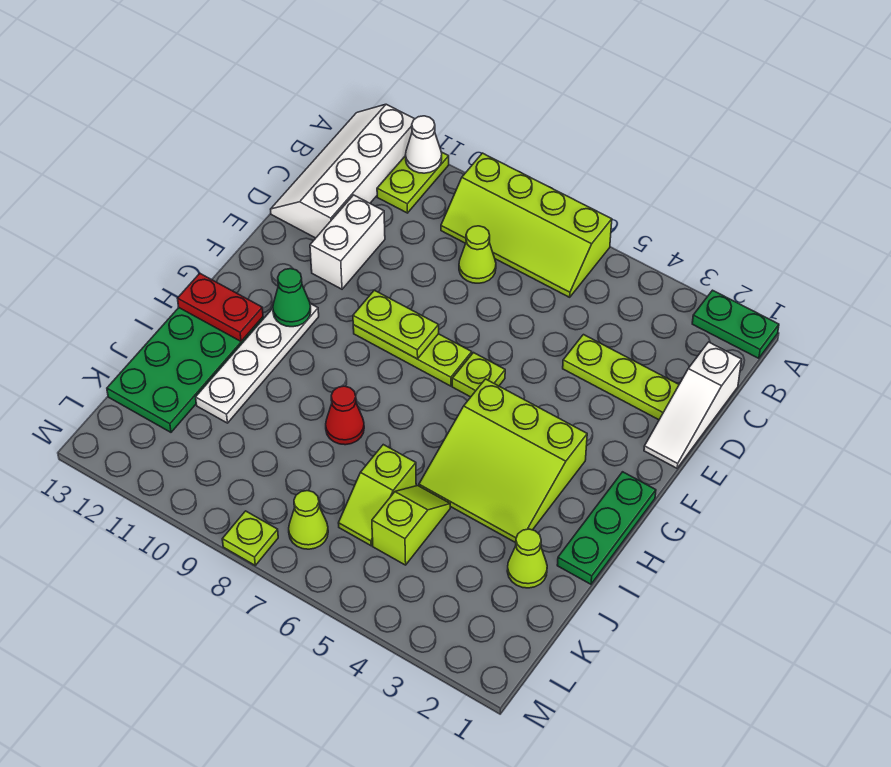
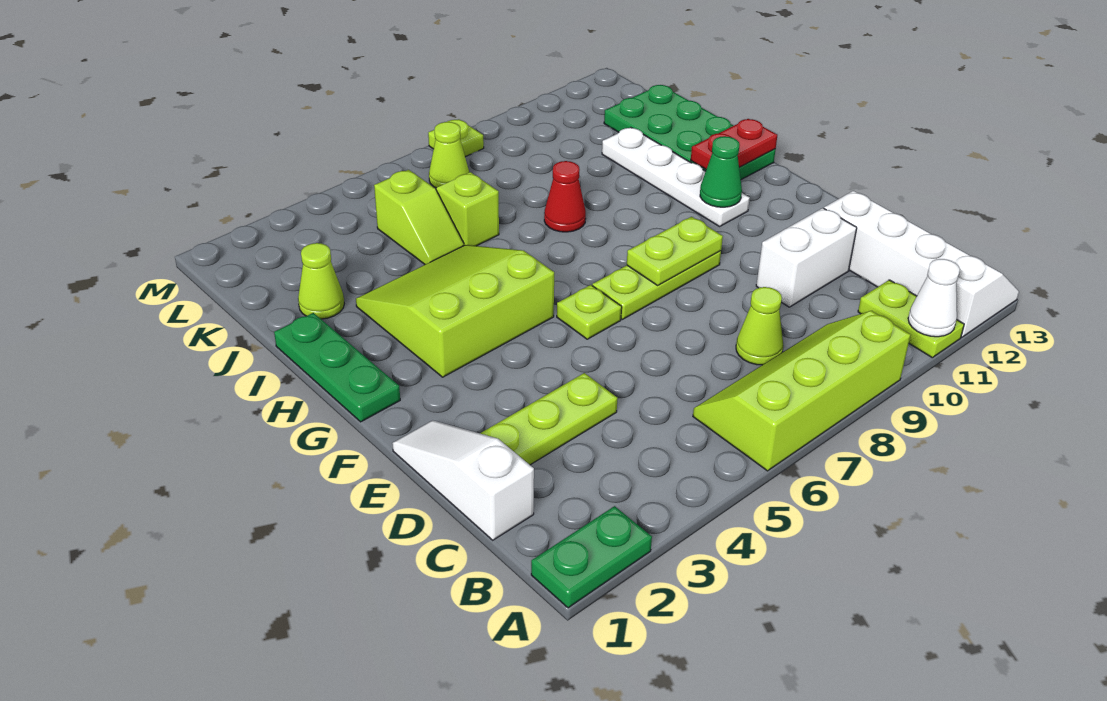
white 1x2 brick [310,195,385,289] -> white 1x2 brick turned to [756,208,857,307]

